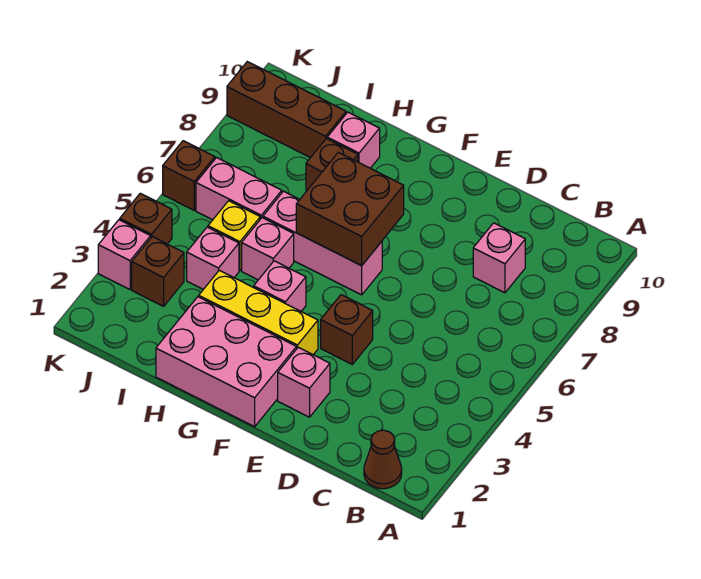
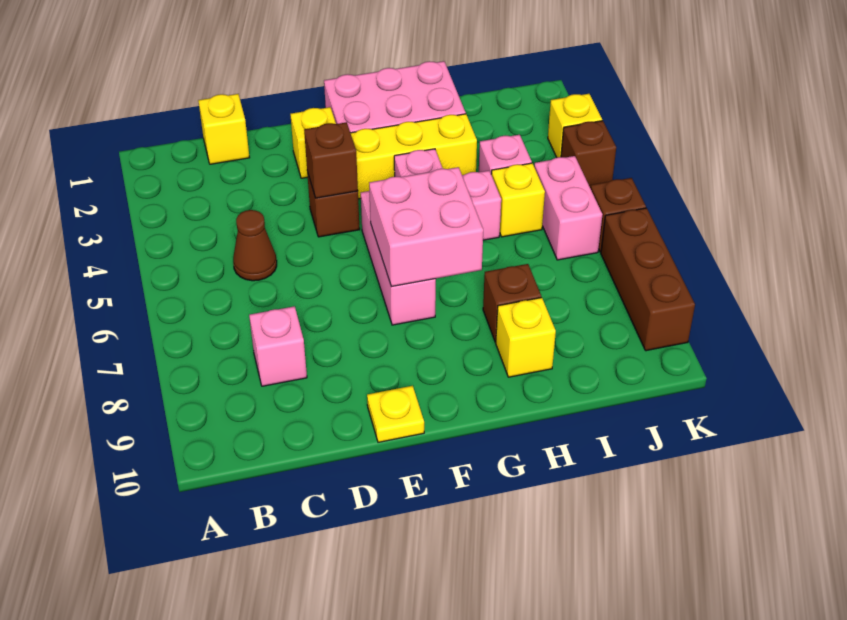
brown 1x1 cone [364,430,402,489] -> brown 1x1 cone moved to [233,210,277,281]
none -> yellow 1x1 brick [198,94,250,164]
pink 1x1 brick [278,347,330,417] -> yellow 1x1 brick [290,107,336,178]
none -> yellow 1x1 plate [367,386,424,442]
pink 1x3 brick [263,191,382,295] -> pink 1x3 brick turned to [361,191,436,325]
brown 2x2 brick [296,152,404,266] -> pink 2x2 brick [369,167,483,287]
pink 1x1 brick [327,112,380,168] -> yellow 1x1 brick [496,298,556,377]
pink 1x2 brick [196,158,282,220] -> pink 1x2 brick turned to [534,156,602,260]
brown 1x3 brick [227,62,346,158] -> brown 1x3 brick turned to [601,208,695,351]
brown 1x1 brick [132,237,184,306] -> brown 1x1 brick moved to [304,122,358,198]
pink 1x1 brick [98,220,151,289] -> yellow 1x1 brick [548,94,602,158]

